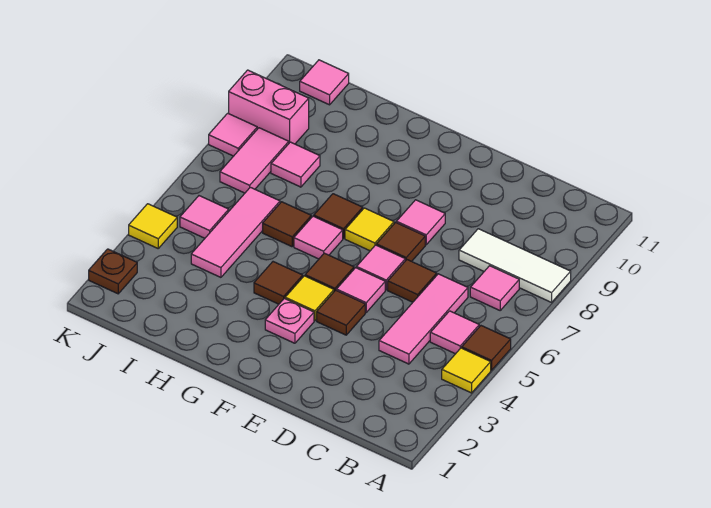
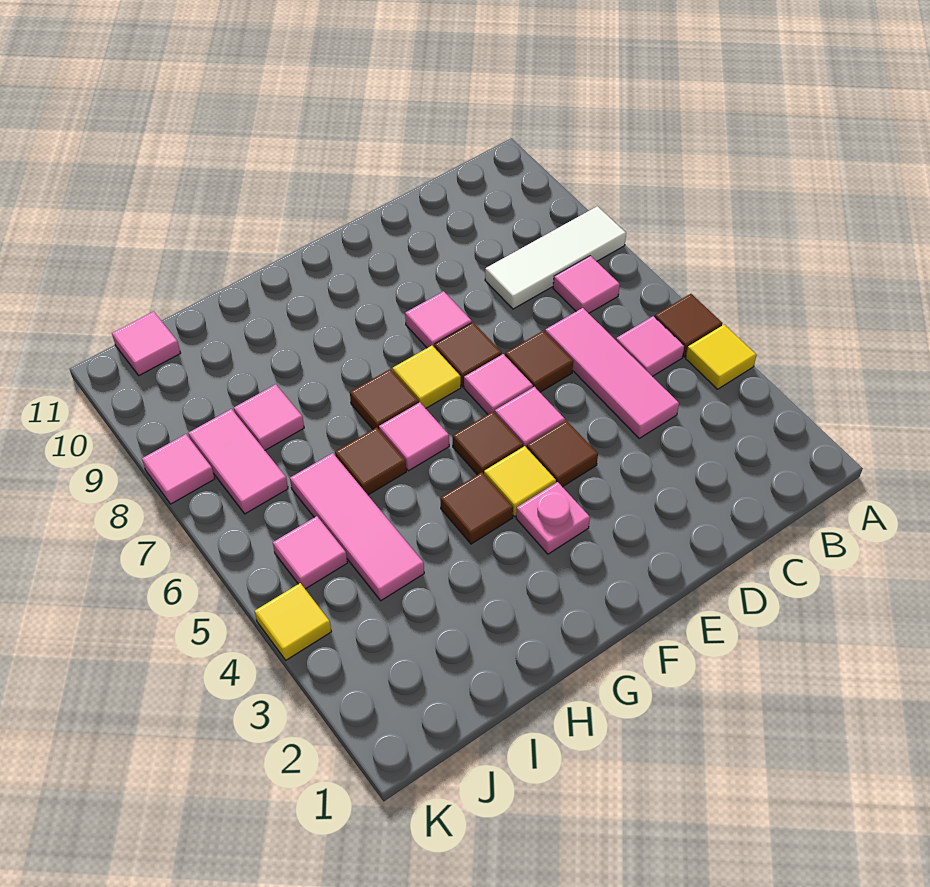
pink 1x2 brick [229,70,309,144] -> none
brown 1x1 plate [89,249,137,294] -> none

